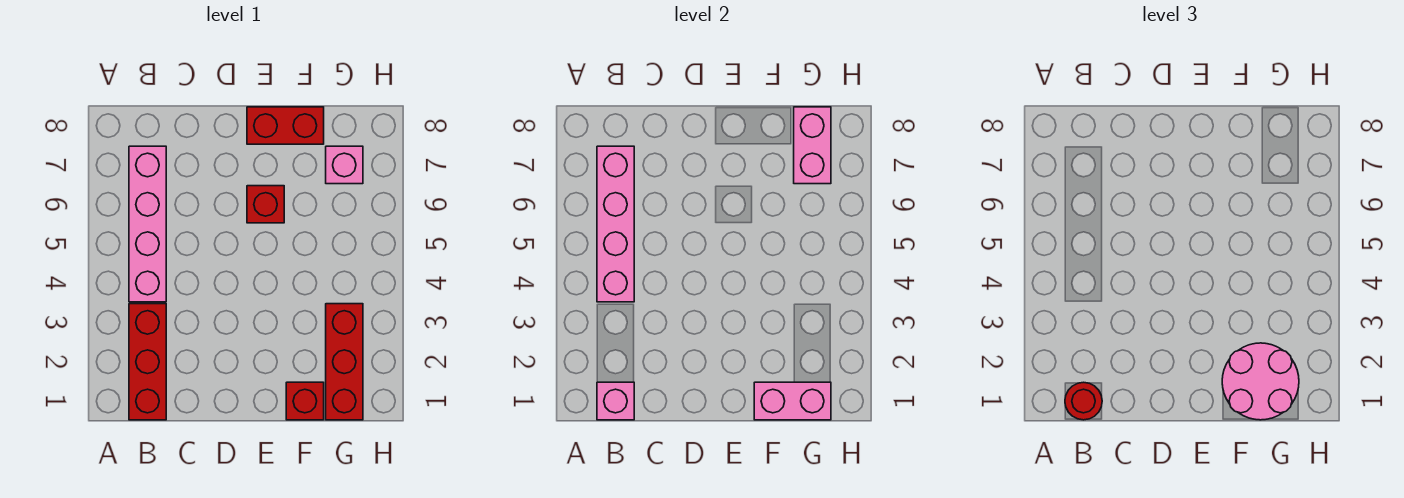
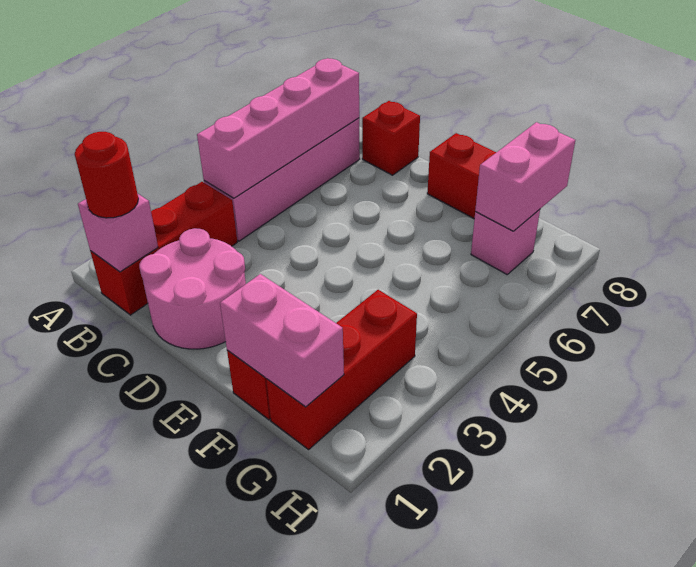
red 1x1 brick [247,186,284,223] -> red 1x1 brick moved to [362,101,420,175]
pink 2x2 round brick [1222,343,1299,420] -> pink 2x2 round brick moved to [139,228,246,349]

